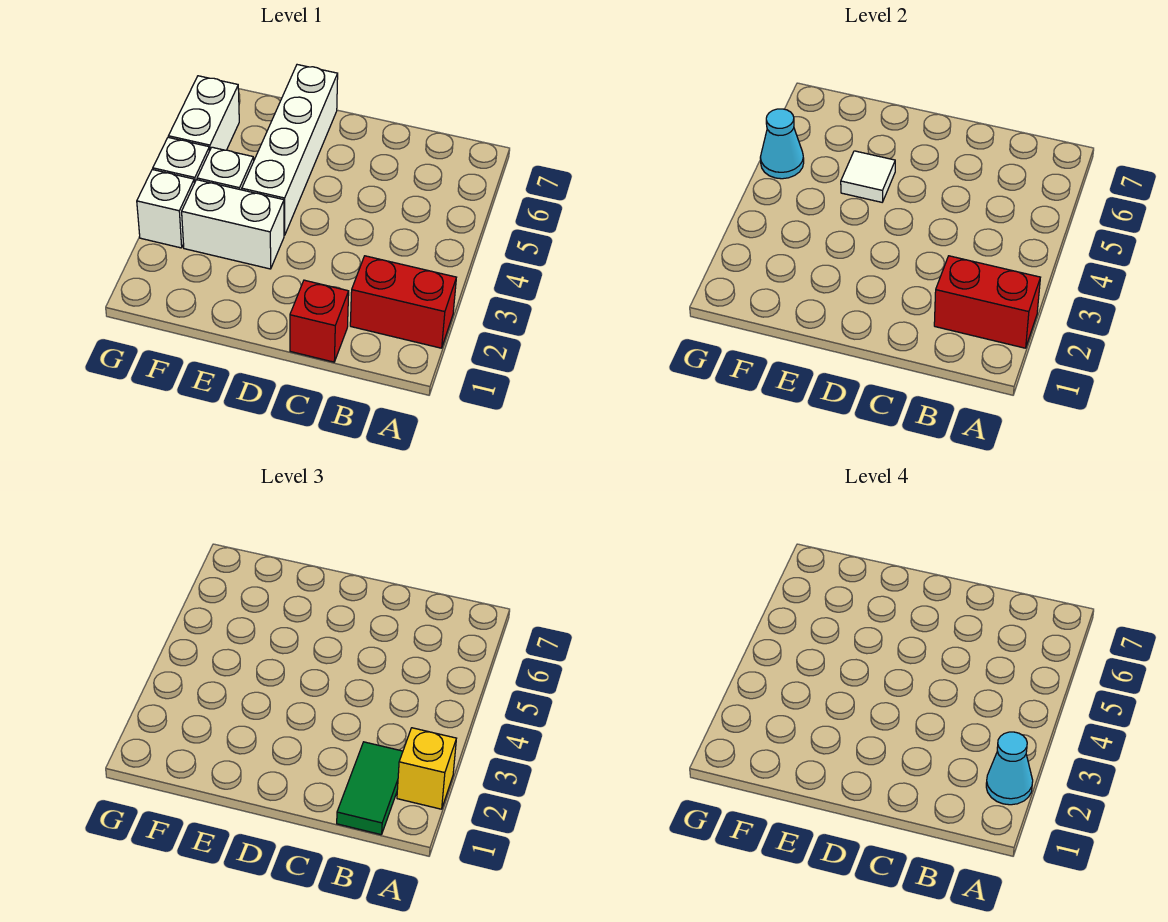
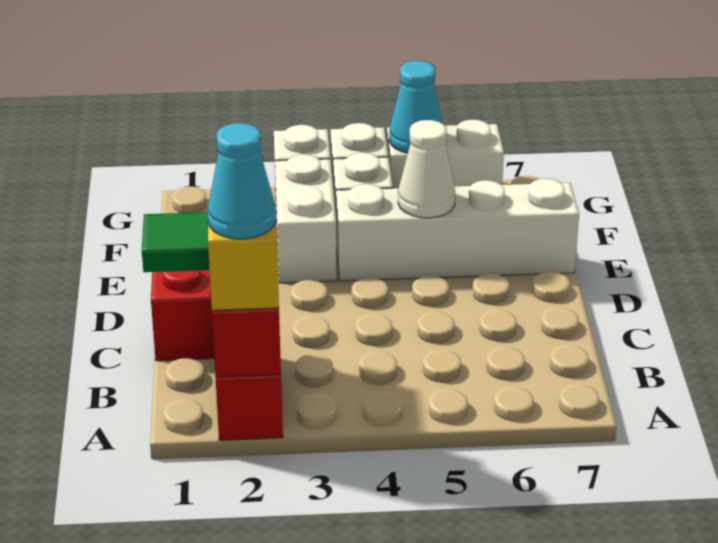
white 1x1 tile [841,151,895,202] -> white 1x1 cone [398,120,455,218]

